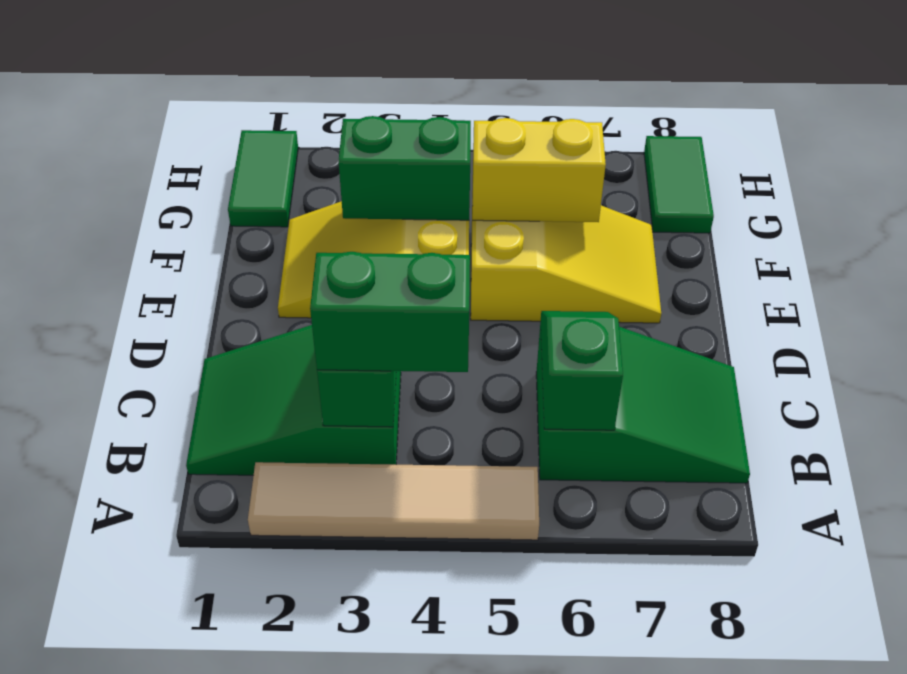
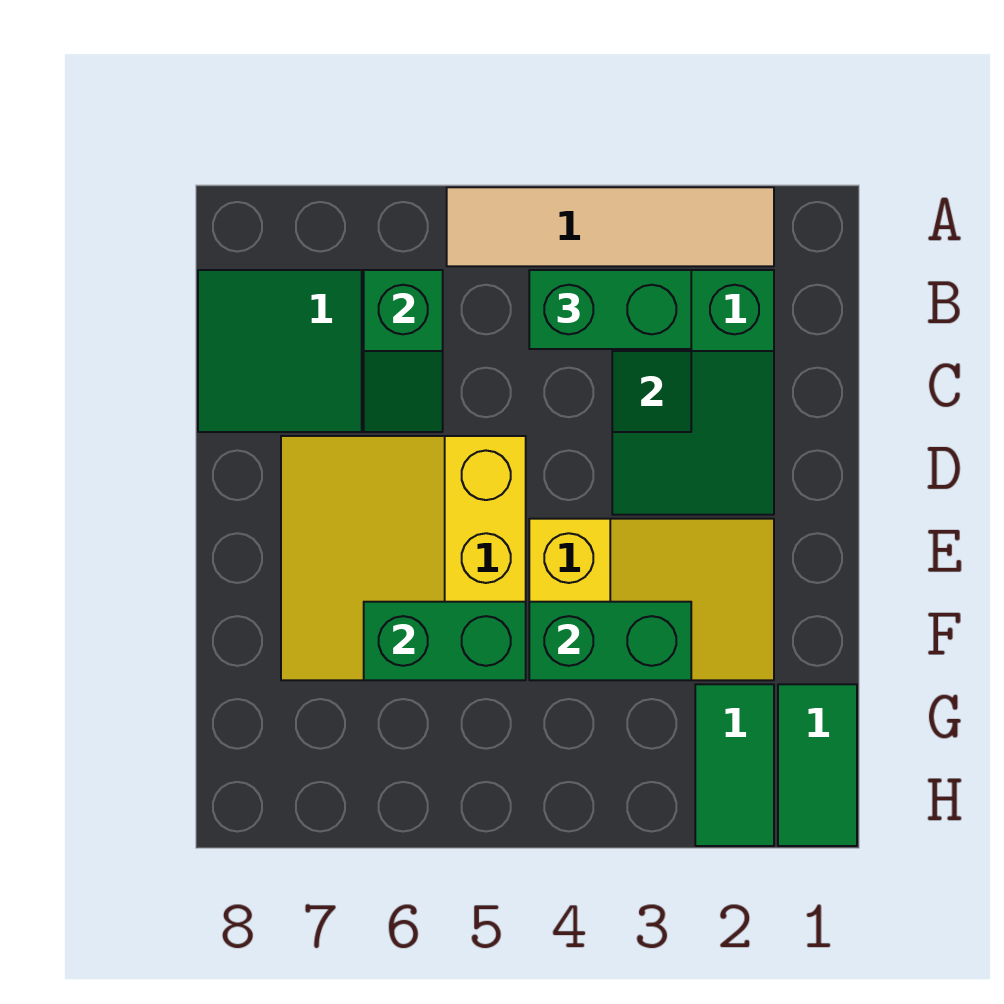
green 2x3 slope [186,325,401,475] -> green 2x3 slope turned to [612,270,774,515]
yellow 2x3 slope [471,191,661,323] -> yellow 3x3 slope [281,436,526,680]
yellow 1x2 brick [472,118,606,222] -> green 1x2 brick [364,602,526,680]
green 1x2 tile [644,136,714,233] -> green 1x2 tile moved to [695,684,774,846]

